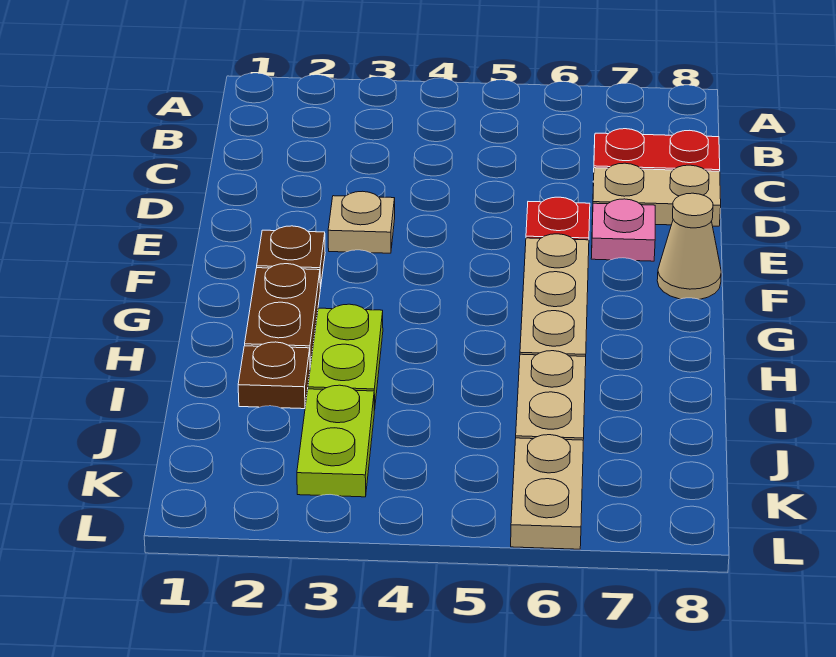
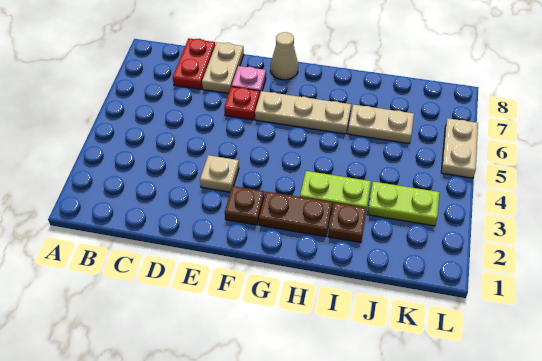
tan 1x2 plate [511,435,583,549] -> tan 1x2 plate turned to [441,118,478,178]

